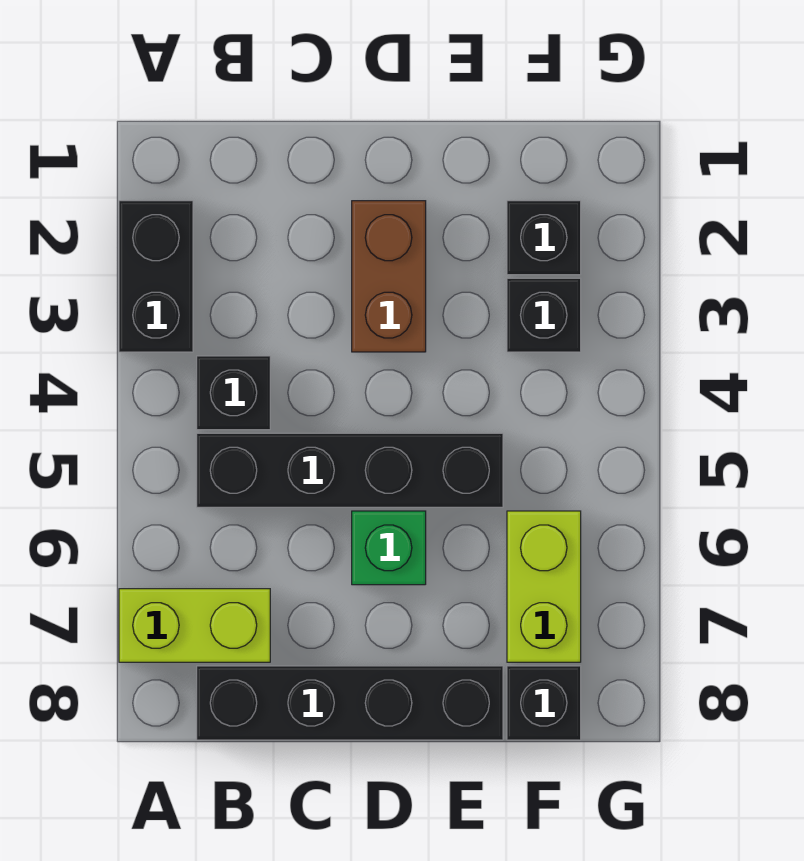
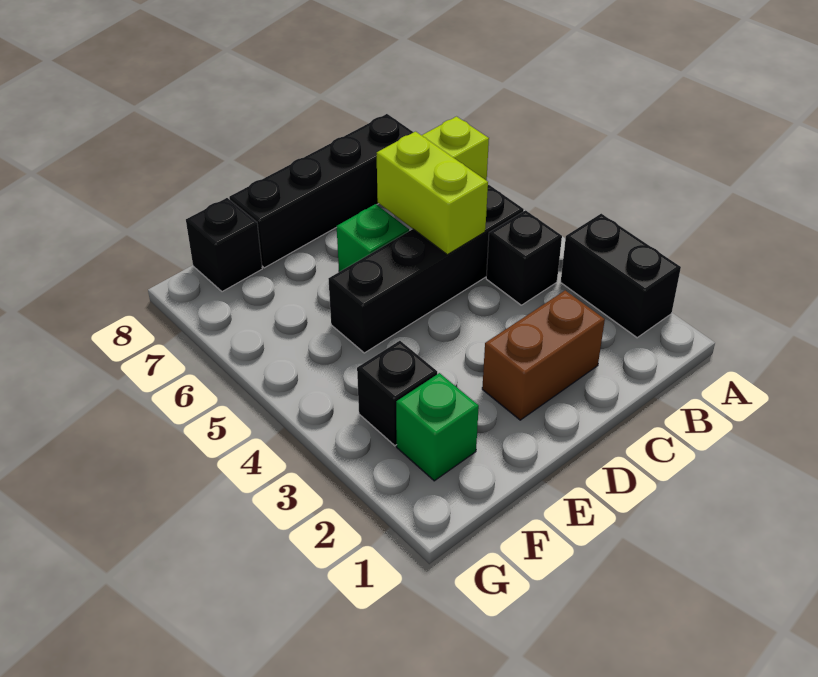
brown 1x2 brick [352,201,426,352] -> brown 1x2 brick turned to [482,290,605,420]
black 1x1 brick [507,201,581,275] -> green 1x1 brick [396,373,479,481]
lime 1x2 brick [507,511,581,662] -> lime 1x2 brick moved to [377,132,488,255]

